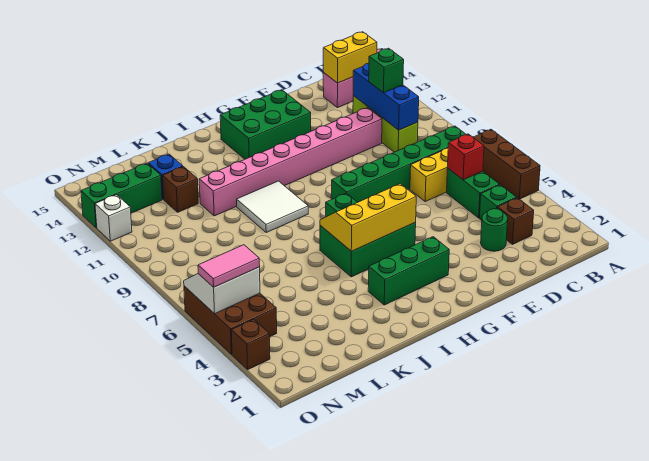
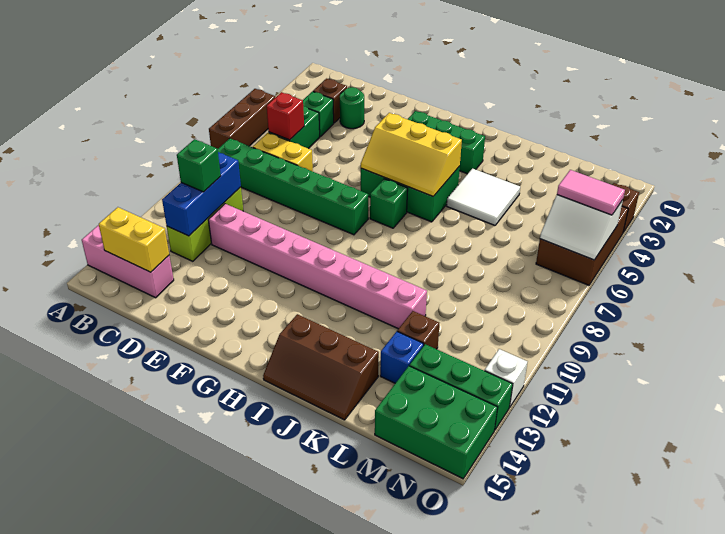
green 2x3 brick [220,90,311,159] -> green 2x3 brick moved to [375,366,498,479]
white 2x2 tile [237,181,308,232] -> white 2x2 tile moved to [447,169,520,225]
none -> brown 2x3 slope [263,314,379,420]

